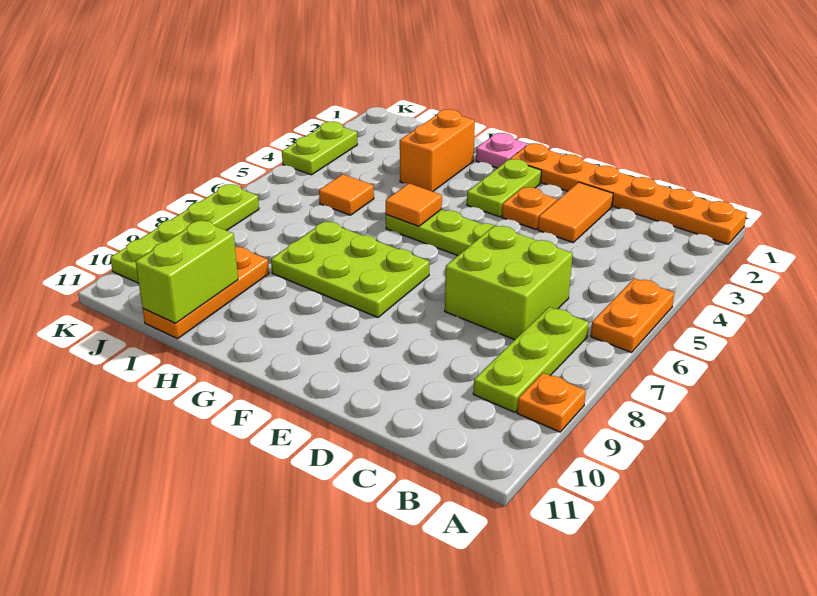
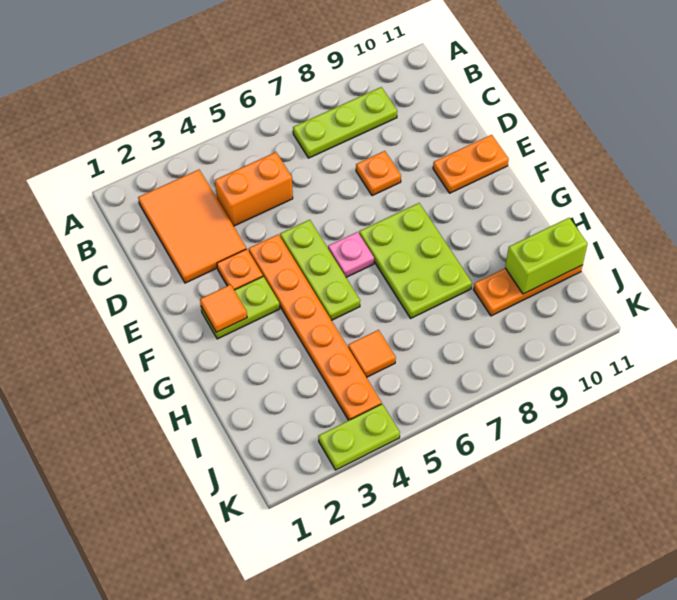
orange 1x6 plate [510,143,747,244] -> orange 1x6 plate moved to [249,234,382,420]
orange 1x2 plate [591,278,674,352] -> orange 1x2 plate moved to [433,135,509,193]
orange 1x1 plate [517,373,586,432] -> orange 1x1 plate moved to [356,151,401,196]
lime 2x2 brick [445,225,573,340] -> none
orange 1x2 tile [538,182,613,242] -> orange 2x3 tile [138,170,246,283]
pink 1x1 plate [476,133,527,168] -> pink 1x1 plate moved to [328,232,374,277]
orange 1x1 tile [386,183,442,226] -> orange 1x1 tile moved to [200,285,247,332]
orange 1x2 brick [400,109,475,192] -> orange 1x2 brick moved to [215,152,293,226]
lime 1x4 plate [110,184,259,283] -> none

